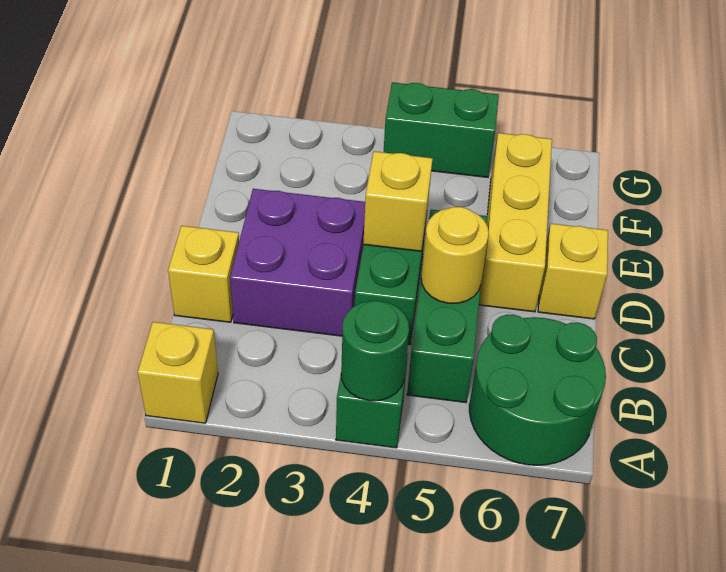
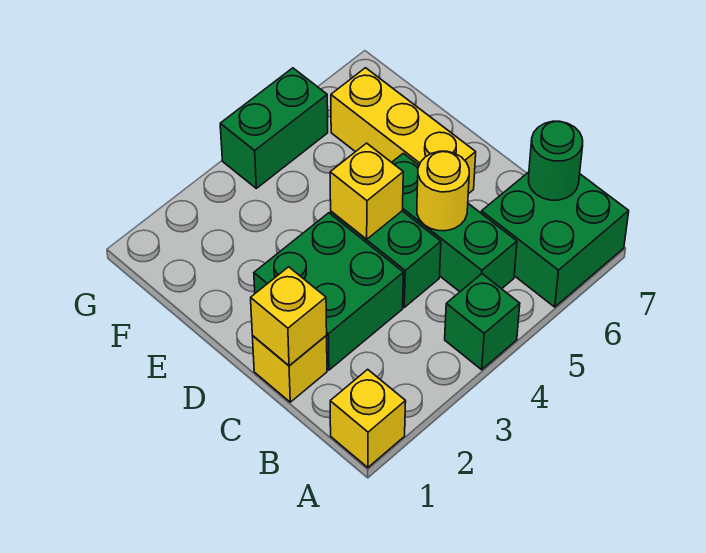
green 1x1 round brick [341,301,409,401] -> green 1x1 round brick moved to [529,121,583,200]
green 2x2 round brick [469,315,606,465] -> green 2x2 brick [481,172,629,307]
purple 2x2 brick [230,189,365,336] -> green 2x2 brick [254,213,403,370]
yellow 1x1 brick [538,224,608,319] -> yellow 1x1 brick moved to [251,267,327,366]

